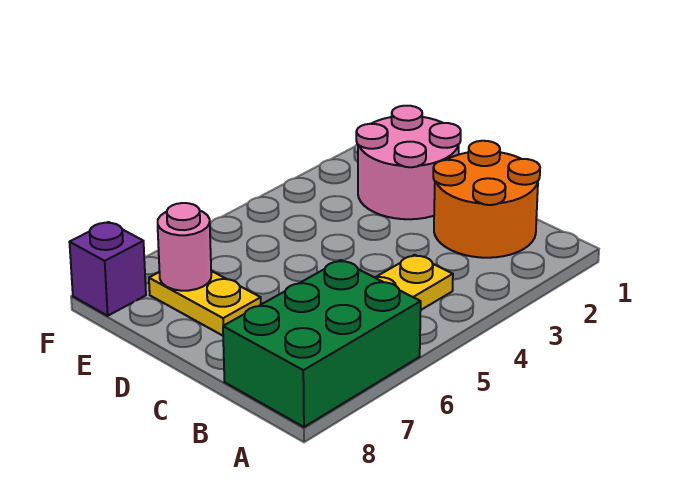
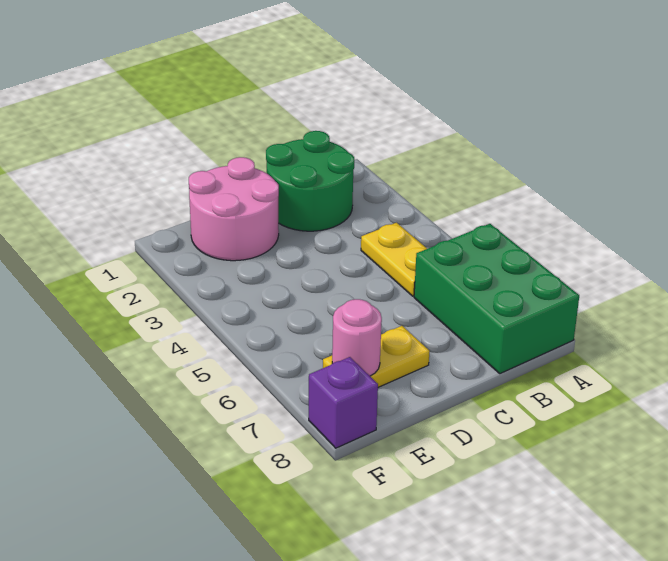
orange 2x2 round brick [433,141,540,258] -> green 2x2 round brick [266,131,354,231]

